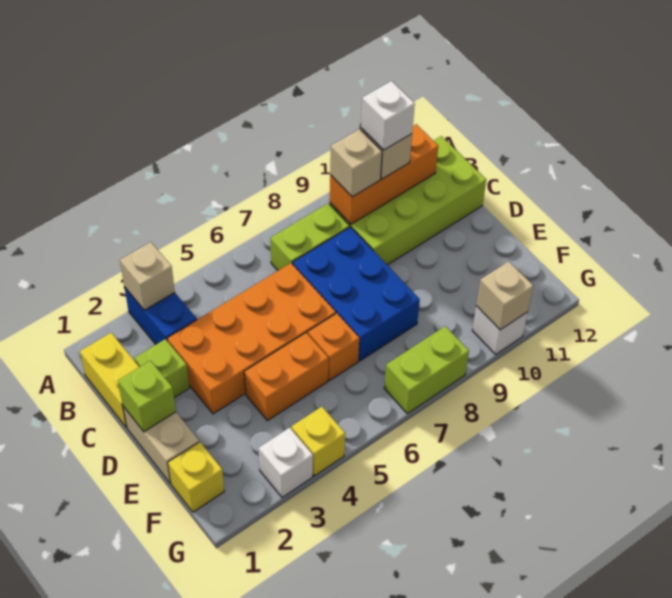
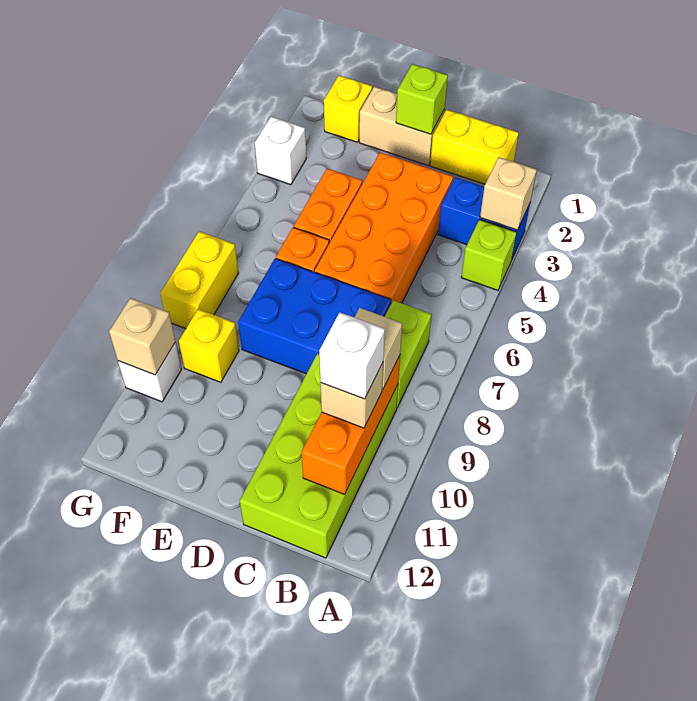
lime 1x1 brick [134,339,189,398] -> lime 1x1 brick moved to [461,220,517,290]
yellow 1x1 brick [291,407,345,476] -> yellow 1x1 brick moved to [179,309,239,382]
lime 1x2 brick [384,326,469,414] -> yellow 1x2 brick [160,231,238,329]

